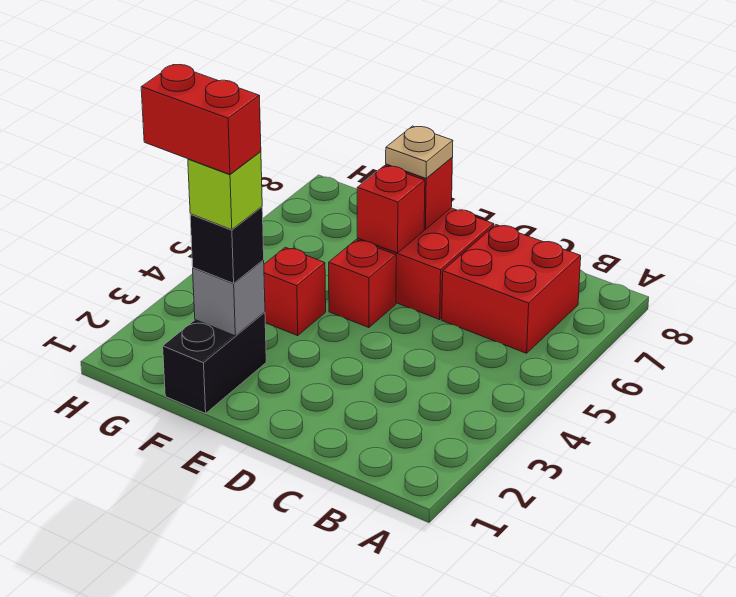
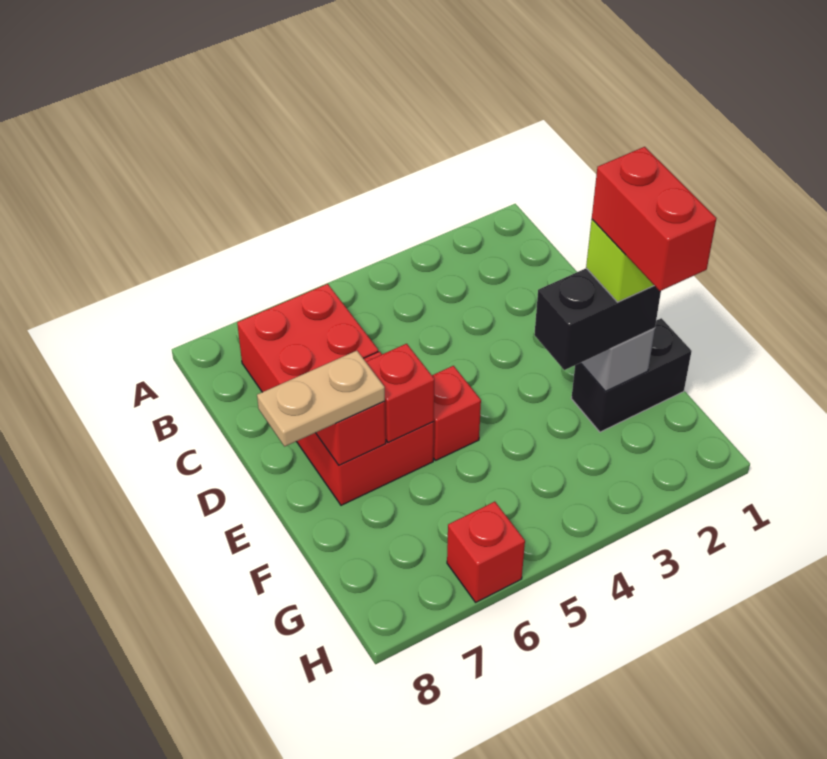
tan 1x1 plate [386,126,453,178] -> tan 1x2 plate [257,351,385,447]
black 1x1 brick [190,207,264,283] -> black 1x2 brick [534,268,661,370]
red 1x1 brick [264,247,326,336] -> red 1x1 brick moved to [447,502,525,602]

